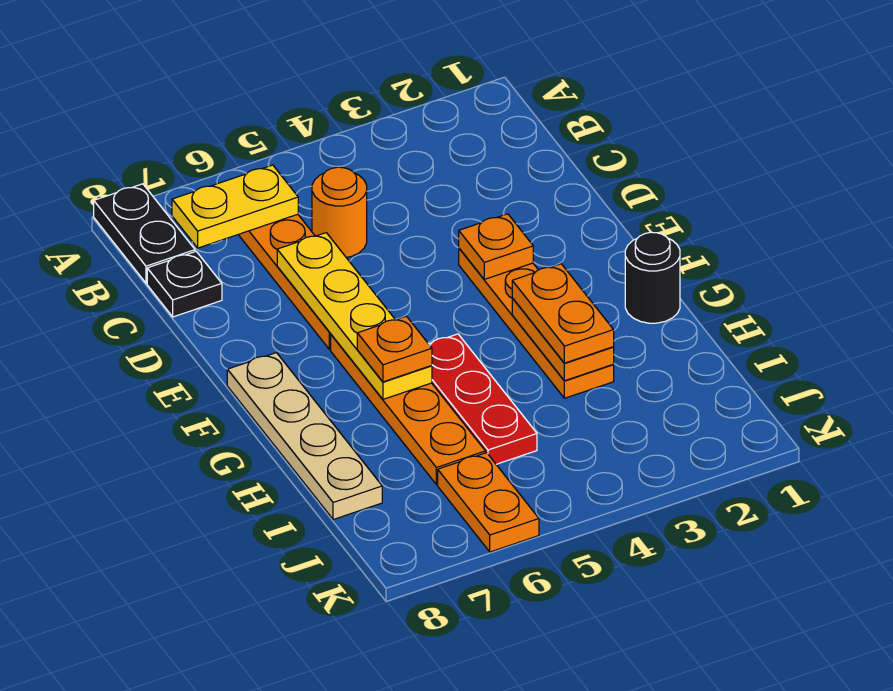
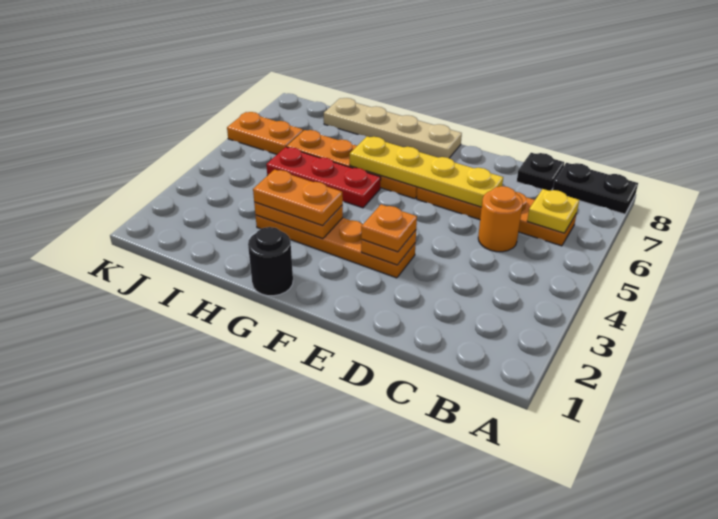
yellow 1x2 plate [172,165,298,248] -> yellow 1x1 plate [527,189,579,233]
orange 1x1 plate [357,316,432,382] -> orange 1x1 plate moved to [361,204,417,252]

